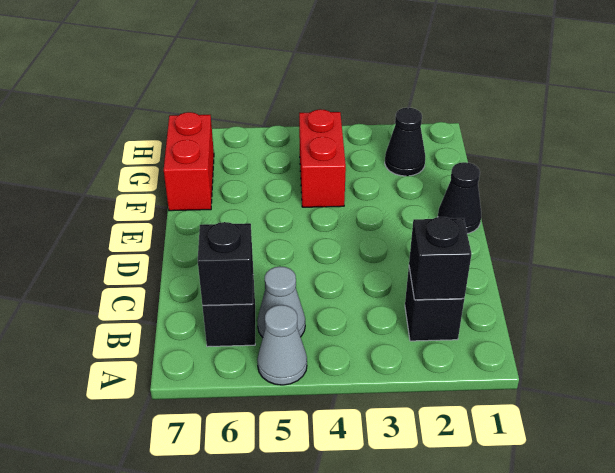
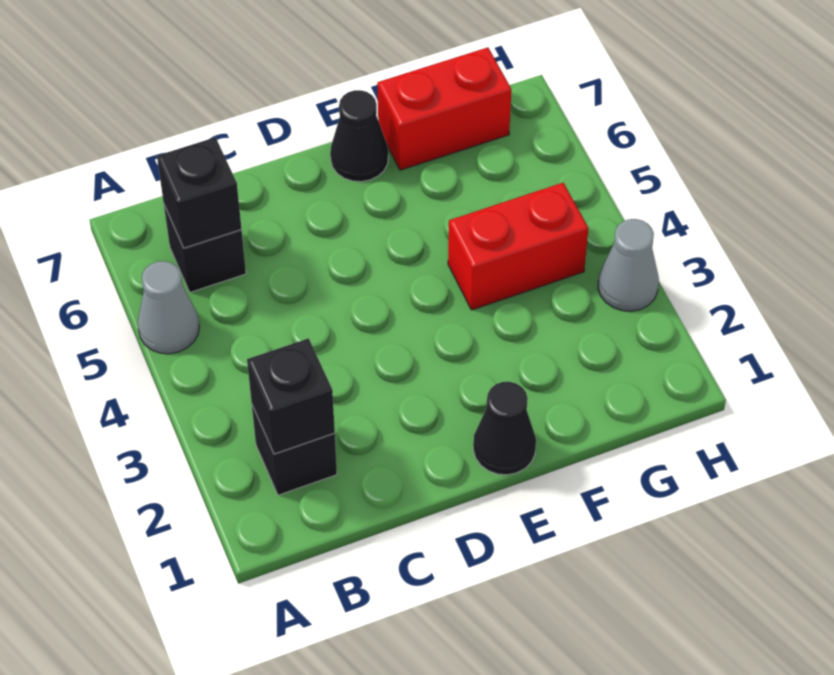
grey 1x1 cone [257,266,305,337] -> grey 1x1 cone moved to [598,219,659,311]
black 1x1 cone [385,108,425,176] -> black 1x1 cone moved to [330,90,388,182]

